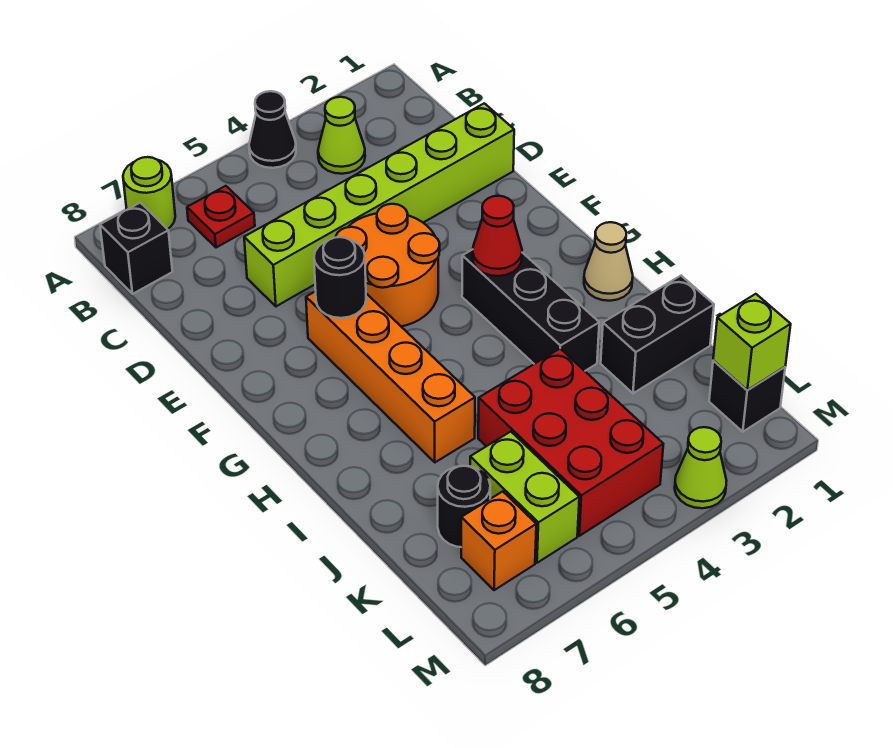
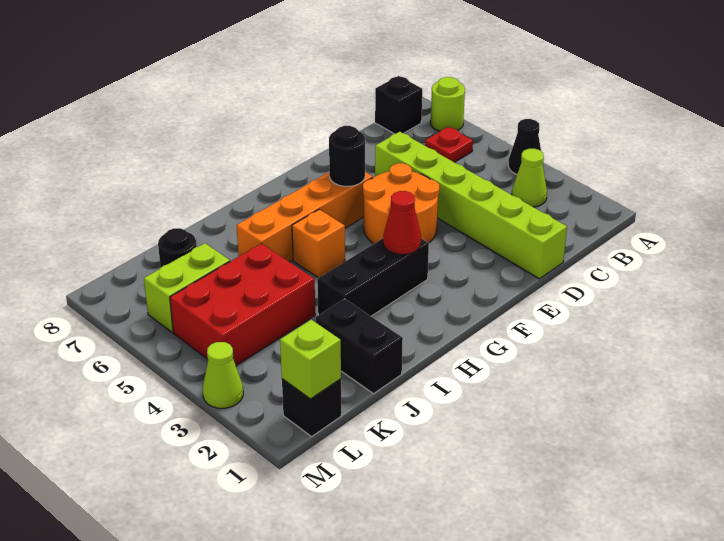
tan 1x1 cone [584,222,633,301] -> none
orange 1x1 brick [461,491,536,590] -> orange 1x1 brick moved to [292,210,345,278]

